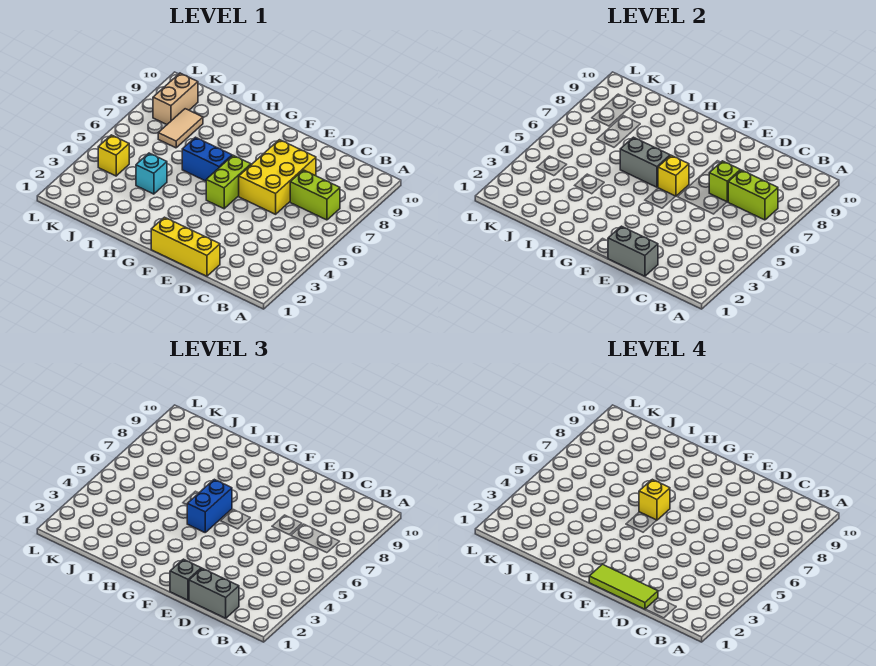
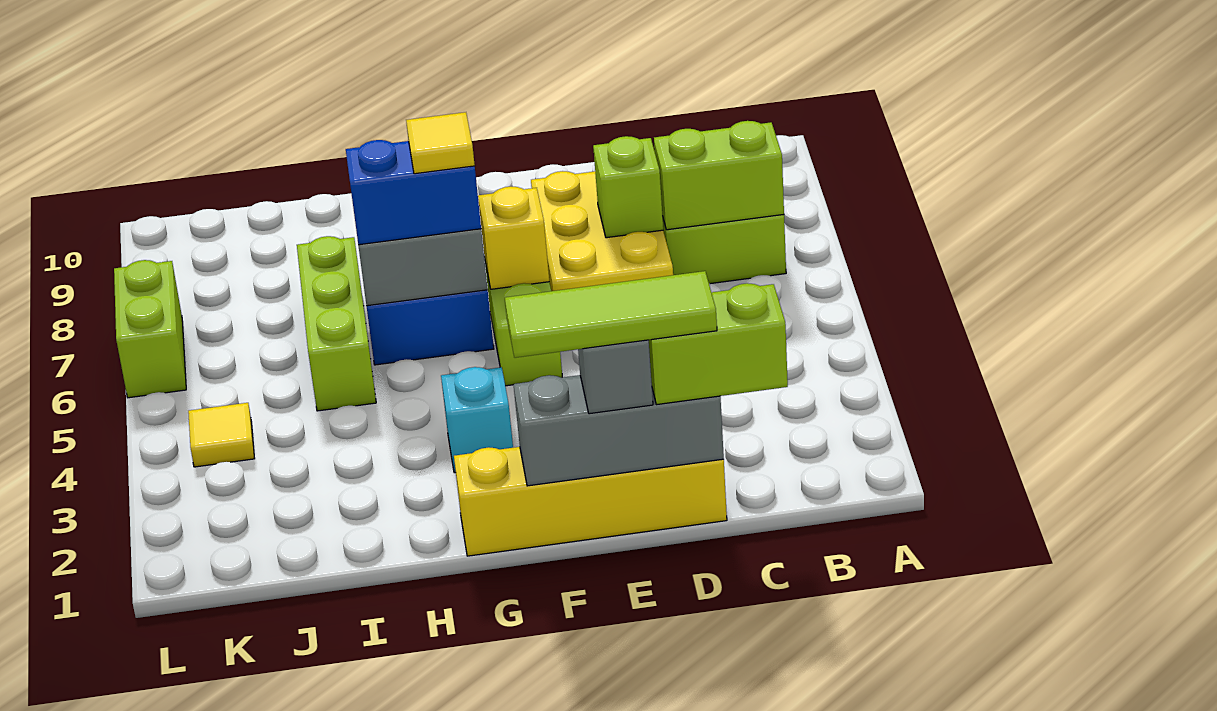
grey 1x2 brick [189,568,239,618] -> lime 1x2 brick [649,283,788,405]
yellow 1x3 brick [151,217,220,276] -> yellow 1x4 brick [454,447,727,556]
grey 1x2 brick [608,226,658,276] -> grey 1x3 brick [513,375,724,486]
blue 1x2 brick [187,479,232,532] -> blue 1x2 brick turned to [346,140,481,245]
yellow 1x1 brick [639,479,670,520] -> yellow 1x1 tile [406,112,475,174]
cyan 1x1 brick [136,153,167,194] -> cyan 1x1 brick moved to [441,367,513,473]
none -> lime 1x3 brick [297,236,376,411]
tan 1x2 tile [158,109,203,148] -> none
yellow 1x1 brick [98,135,129,176] -> yellow 1x1 tile [188,403,255,467]
tan 1x2 brick [153,73,198,124] -> none
none -> lime 1x2 brick [114,260,186,398]

